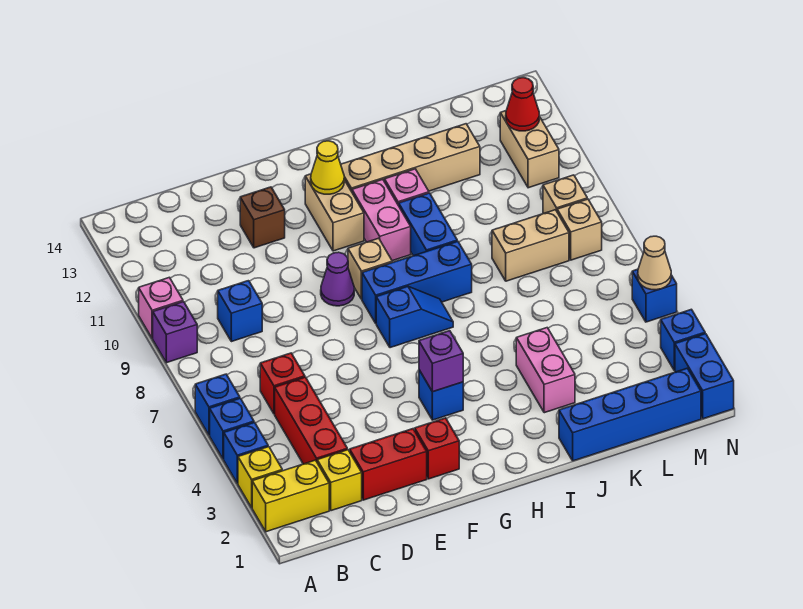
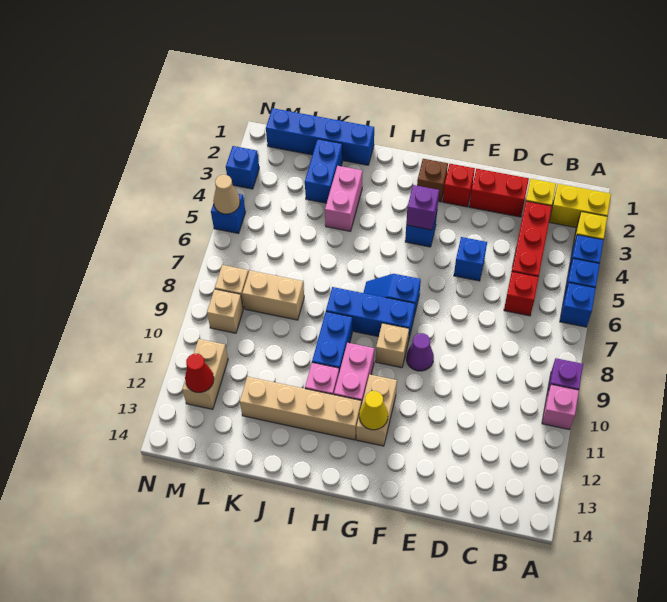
blue 1x1 brick [218,281,262,342] -> blue 1x1 brick moved to [454,237,487,281]
brown 1x1 brick [240,187,285,248] -> brown 1x1 brick moved to [417,159,448,202]
blue 1x2 brick [675,334,734,419] -> blue 1x2 brick moved to [305,139,343,203]

